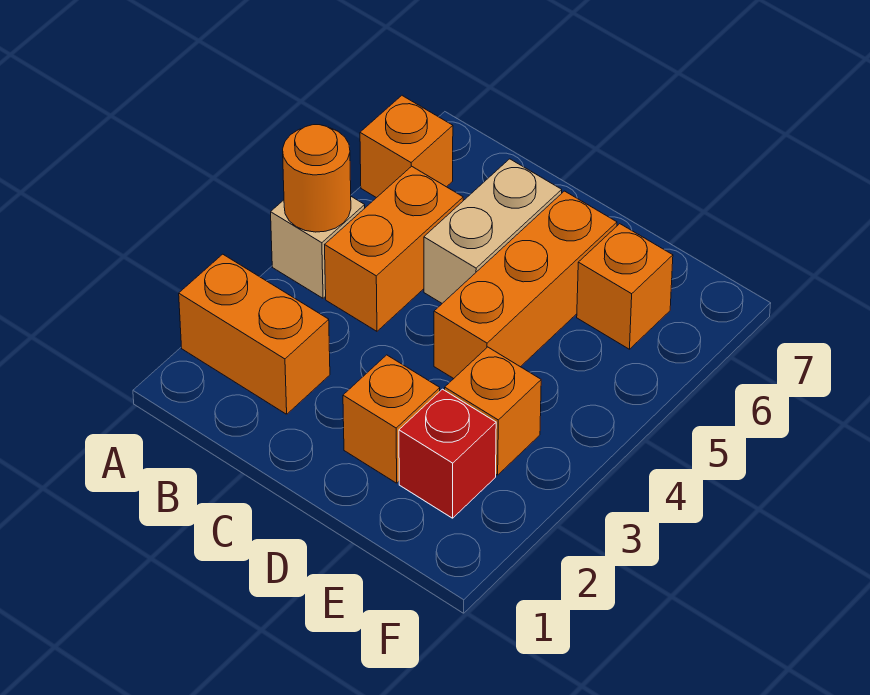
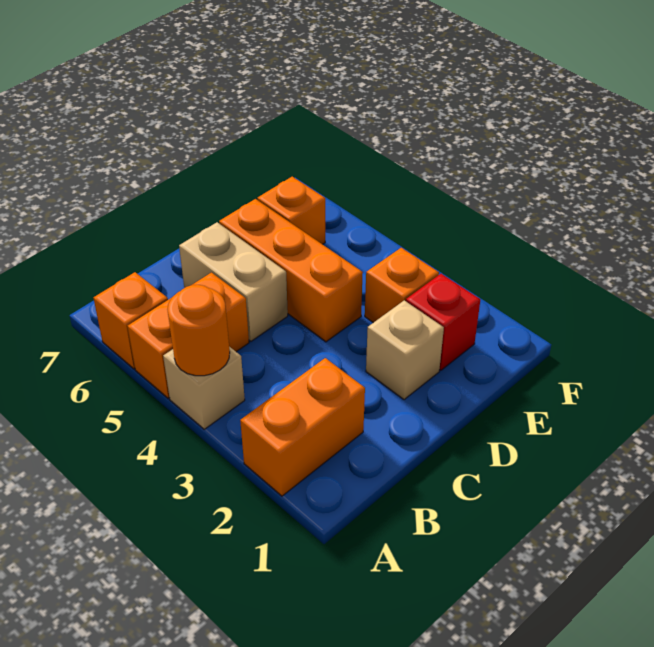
orange 1x2 brick [325,166,463,331] -> orange 1x2 brick turned to [127,273,249,398]
orange 1x1 brick [343,355,440,483] -> tan 1x1 brick [366,300,444,400]

